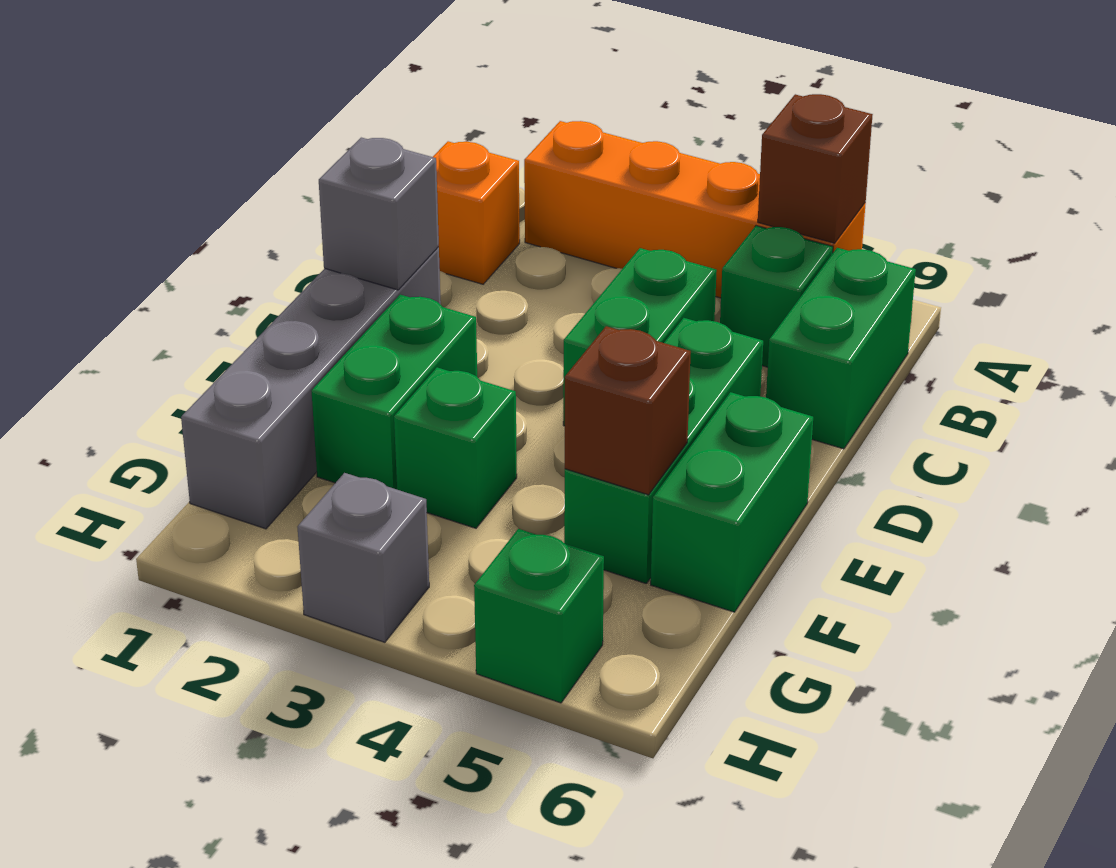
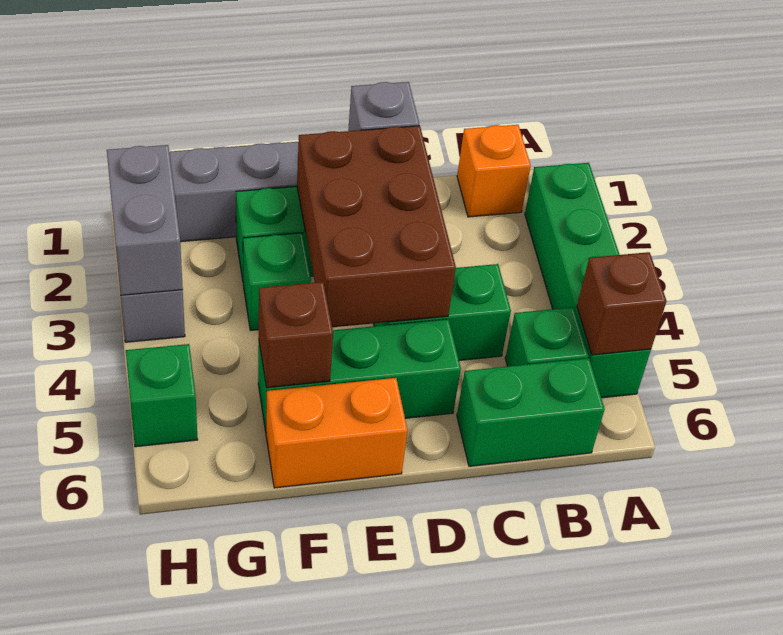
orange 1x4 brick [524,121,866,298] -> green 1x4 brick [525,163,651,398]
none -> brown 2x3 brick [297,126,456,327]
green 1x2 brick [651,392,813,612] -> orange 1x2 brick [266,378,408,488]
none -> grey 1x2 brick [107,145,183,295]

